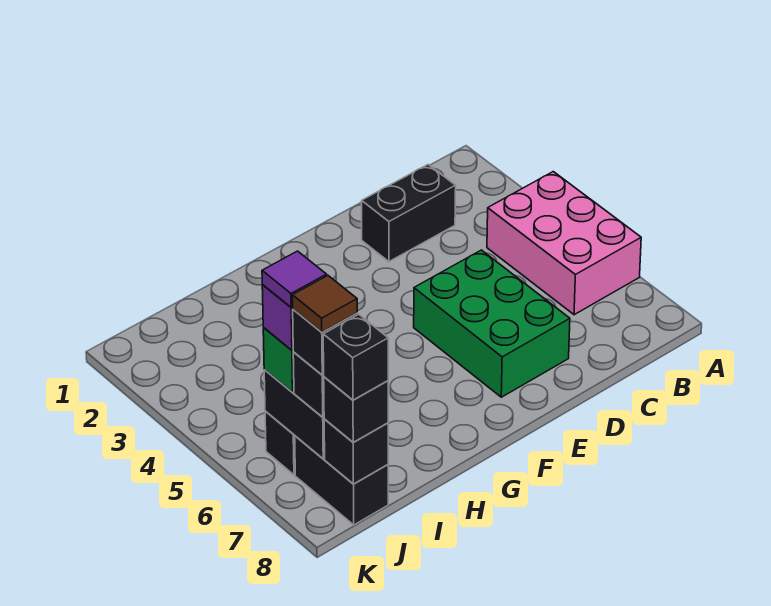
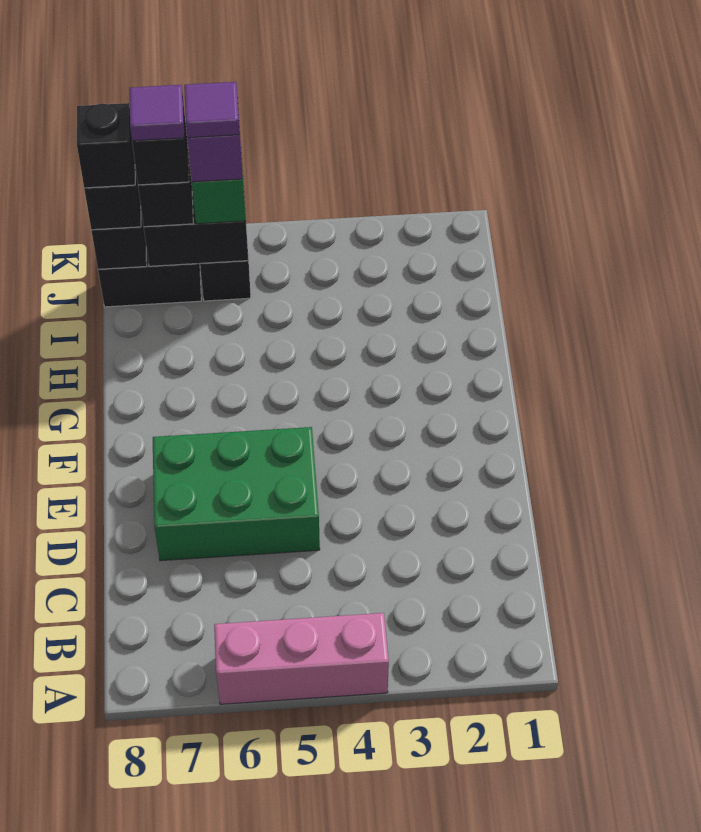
pink 2x3 brick [487,172,641,315] -> pink 1x3 brick [214,613,389,704]
black 1x2 brick [362,165,456,262] -> none
brown 1x1 tile [292,276,357,332] -> purple 1x1 tile [129,85,185,141]

